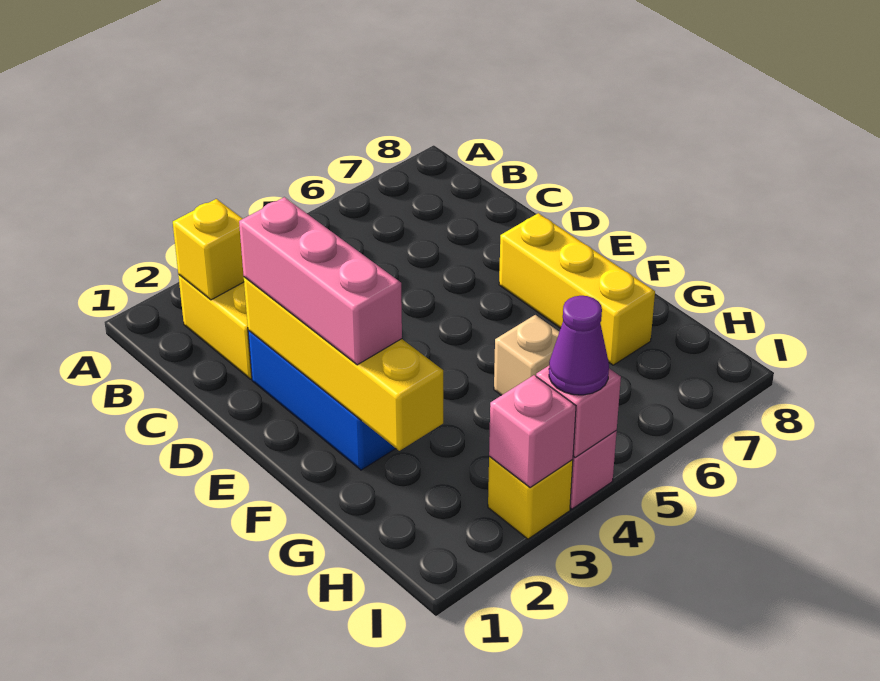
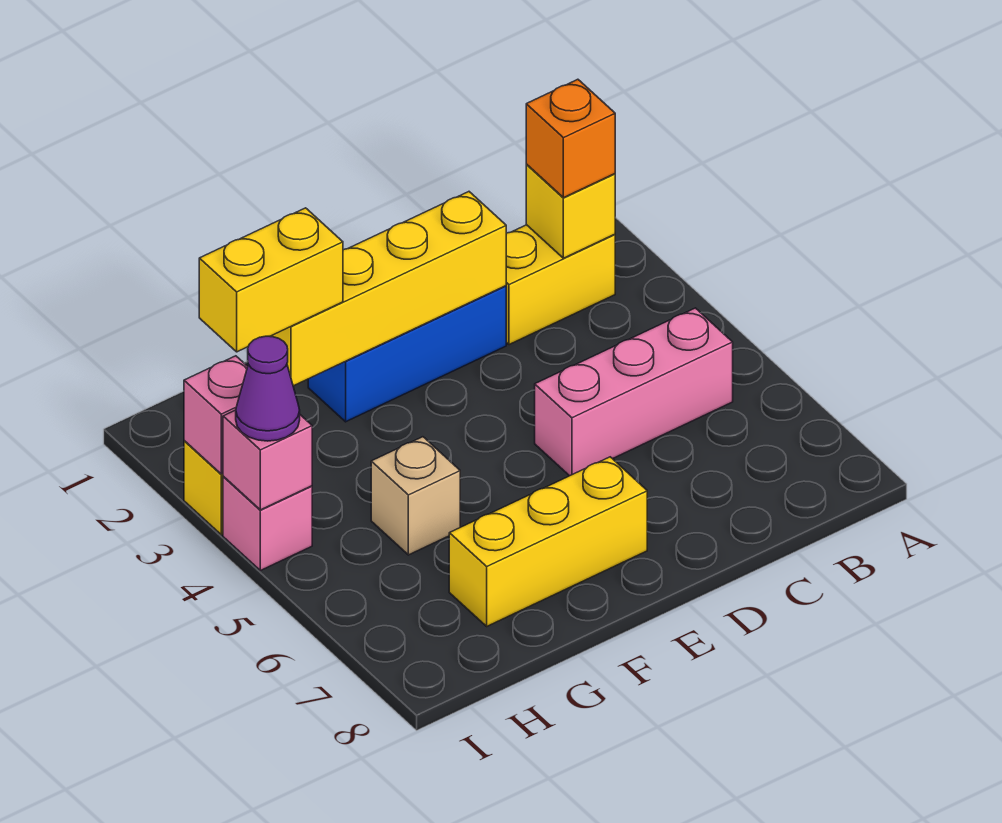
none -> orange 1x1 brick [526,79,615,198]
pink 1x3 brick [239,197,402,365] -> pink 1x3 brick moved to [535,308,733,476]
none -> yellow 1x2 brick [199,208,343,352]

